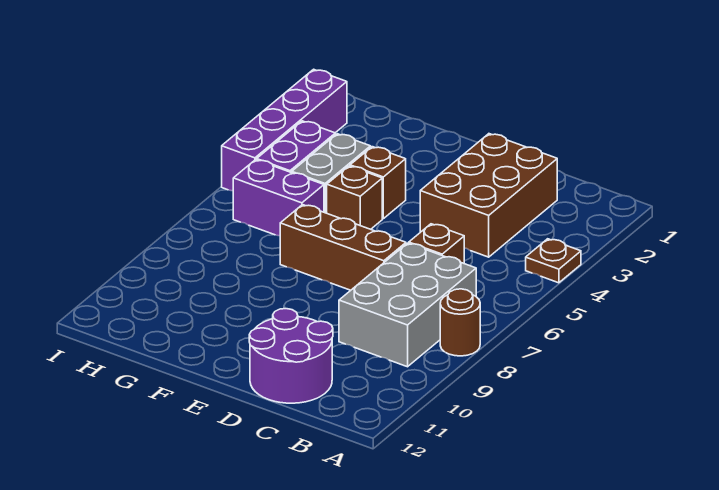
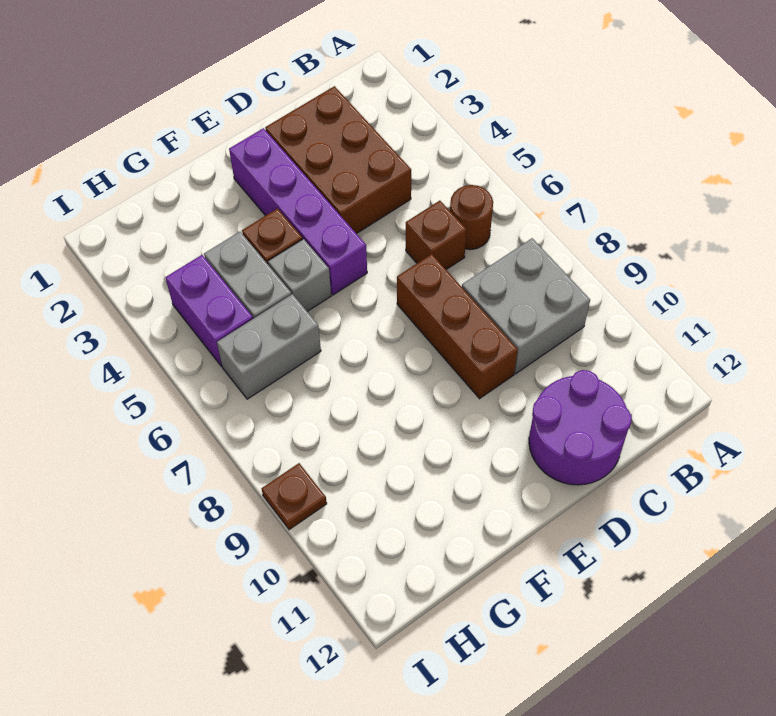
brown 1x1 plate [526,239,581,283] -> brown 1x1 plate moved to [261,463,327,530]
brown 1x1 round brick [440,289,480,356] -> brown 1x1 round brick moved to [450,185,493,250]
grey 2x3 brick [339,243,476,367] -> grey 2x2 brick [462,238,590,374]
brown 1x3 brick [280,205,406,290] -> brown 1x3 brick turned to [397,254,518,399]
brown 1x1 brick [327,166,382,229] -> grey 1x1 brick [268,239,331,312]
purple 1x2 brick [233,160,324,236] -> grey 1x2 brick [217,294,321,399]
purple 1x4 brick [222,69,347,191] -> purple 1x4 brick moved to [229,128,367,295]

